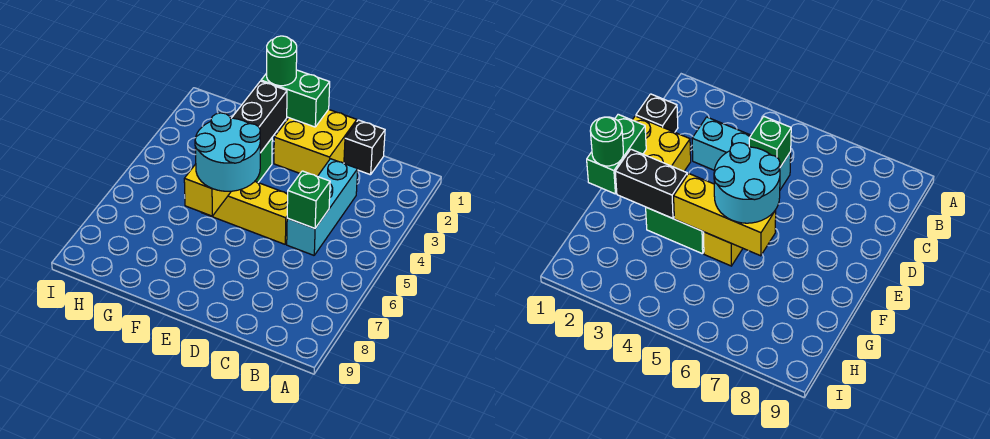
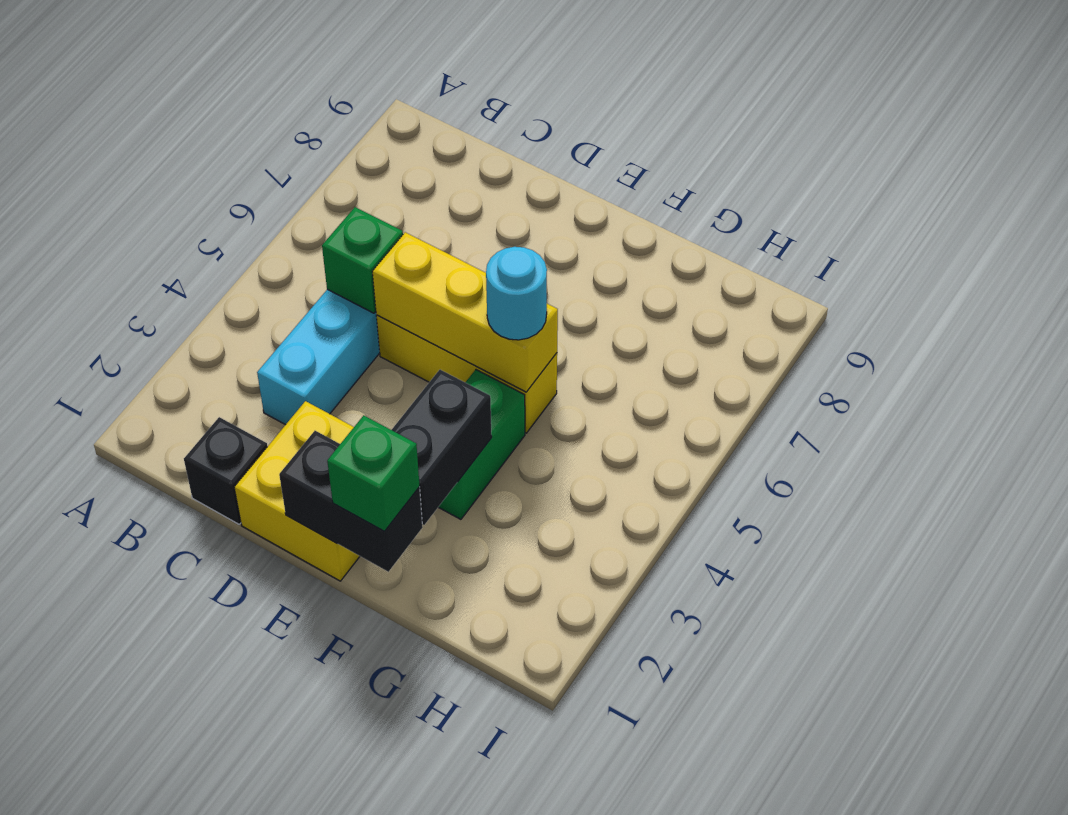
green 1x2 brick [261,70,330,127] -> black 1x2 brick [279,431,423,572]
cyan 2x2 round brick [195,113,260,191] -> cyan 1x1 round brick [486,247,547,340]
green 1x1 round brick [267,36,297,86] -> green 1x1 brick [327,415,420,531]
yellow 1x3 brick [184,164,231,216] -> yellow 1x3 brick turned to [372,232,558,392]

